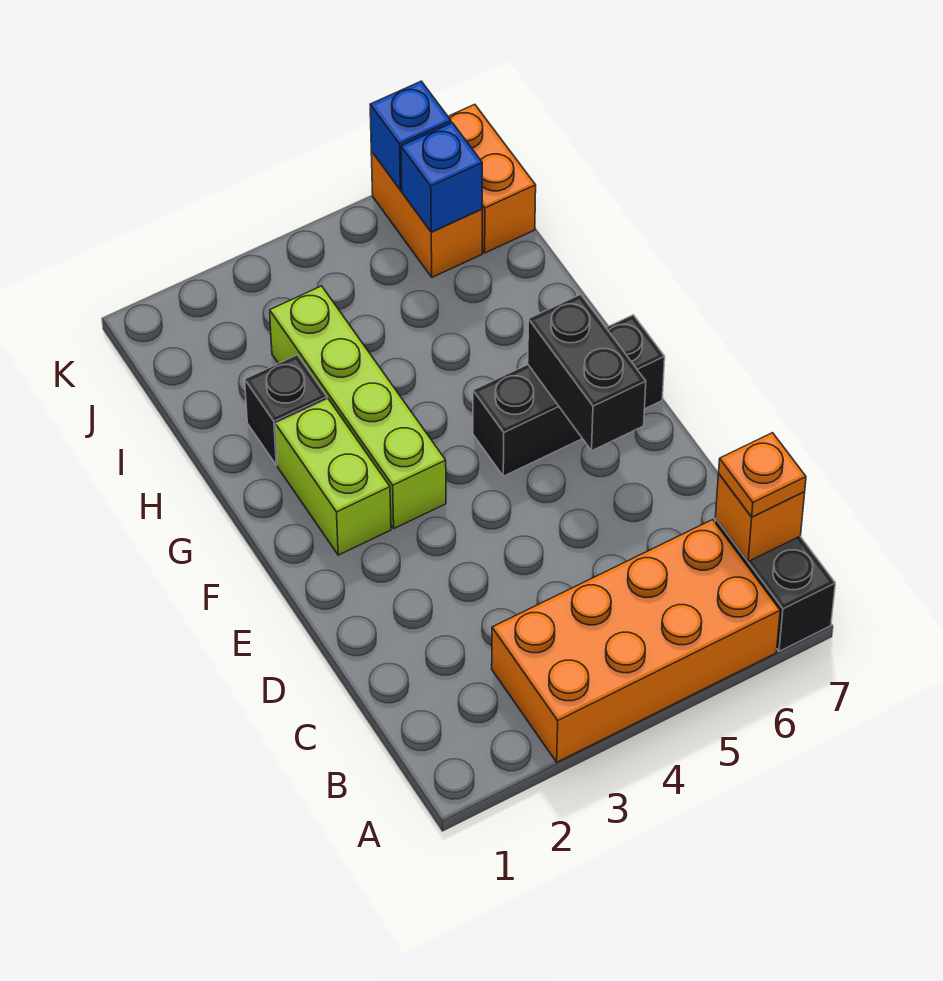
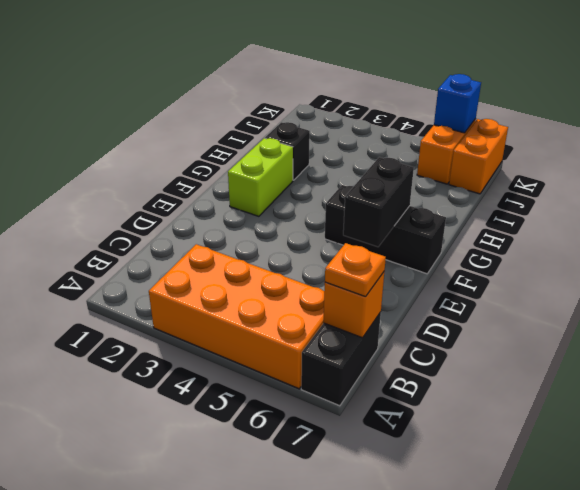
lime 1x4 brick [270,286,446,528] -> none
blue 1x1 brick [401,123,482,232] -> none

